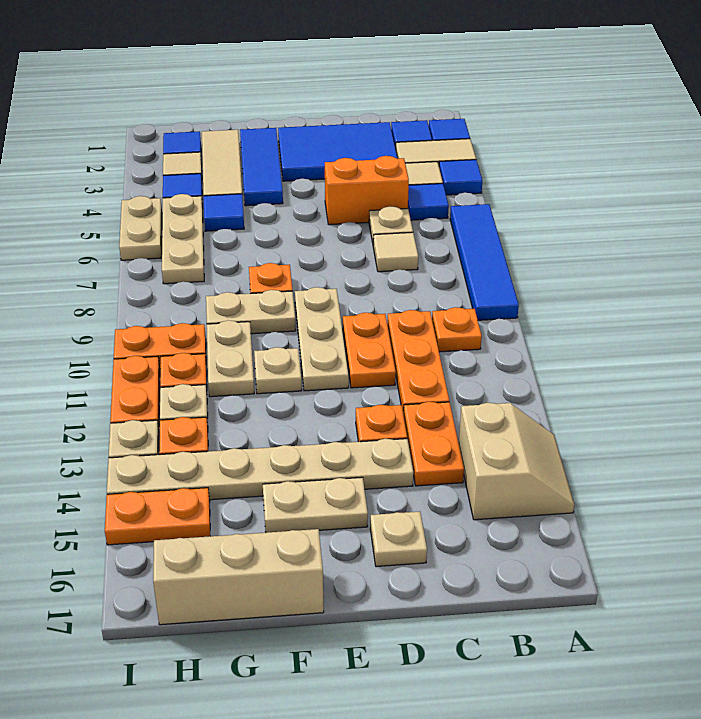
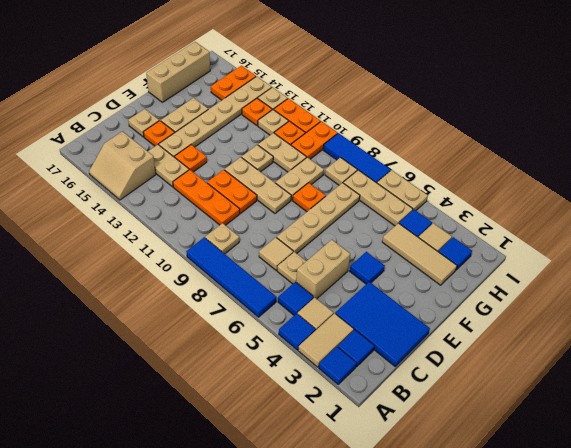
none -> tan 1x1 plate [205,223,239,254]
orange 1x1 plate [432,307,482,352] -> orange 1x1 plate moved to [143,121,175,146]
blue 2x3 tile [278,122,397,181] -> blue 2x3 tile turned to [335,282,430,366]
orange 1x2 brick [325,156,409,225] -> tan 1x2 brick [296,240,350,299]
orange 1x2 plate [404,402,464,486] -> tan 1x2 plate [148,145,189,187]
none -> tan 1x4 plate [277,183,360,253]
blue 1x3 tile [240,128,283,206] -> blue 1x3 tile moved to [323,133,391,183]
blue 1x1 tile [204,194,244,231] -> blue 1x1 tile moved to [350,252,385,284]
none -> tan 1x1 plate [325,158,357,185]

